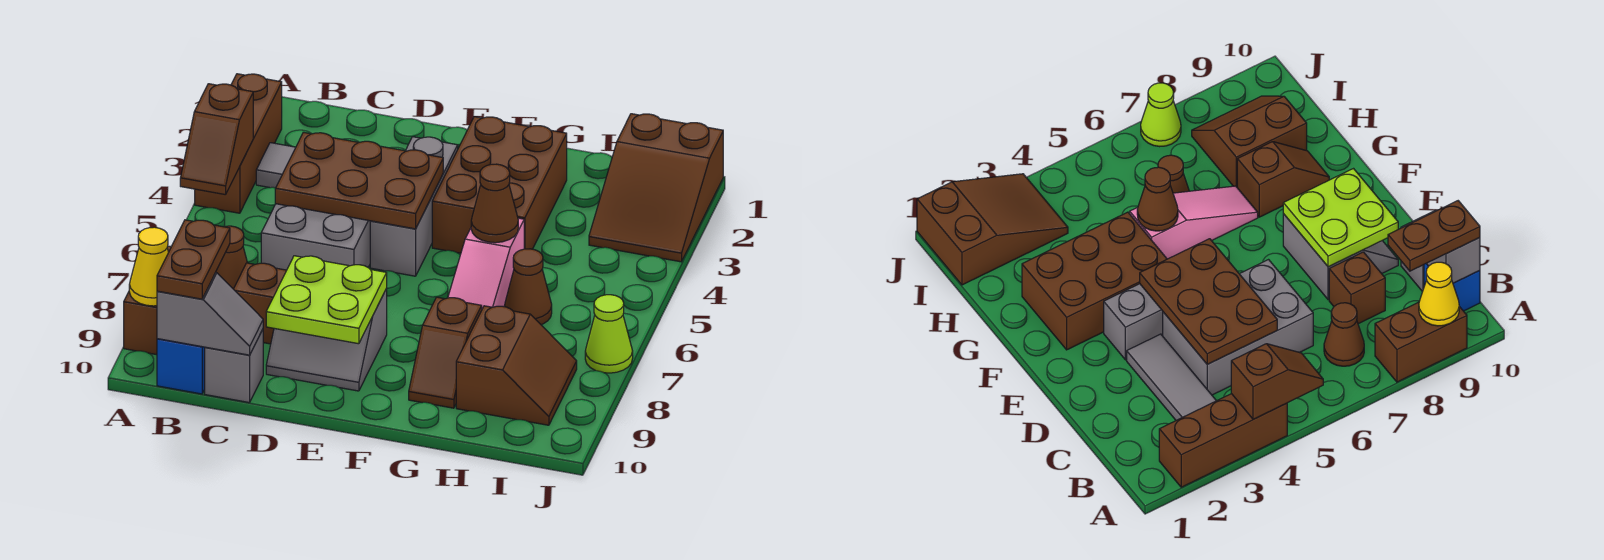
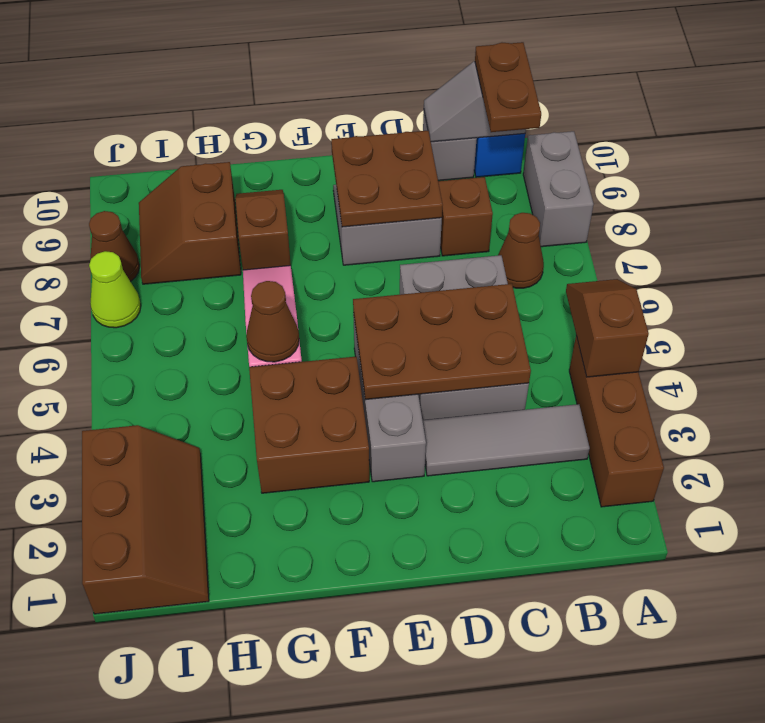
brown 1x2 brick [124,246,171,355] -> grey 1x2 brick [523,131,594,247]
yellow 1x1 cone [129,227,169,306] -> none
lime 2x2 plate [266,256,387,344] -> brown 2x2 plate [331,131,443,227]
brown 2x3 brick [432,117,567,253] -> brown 2x2 brick [249,357,369,493]
brown 1x1 cone [505,249,552,325] -> brown 1x1 cone moved to [89,211,140,282]
brown 2x3 slope [589,114,723,262] -> brown 2x3 slope turned to [82,425,209,614]

